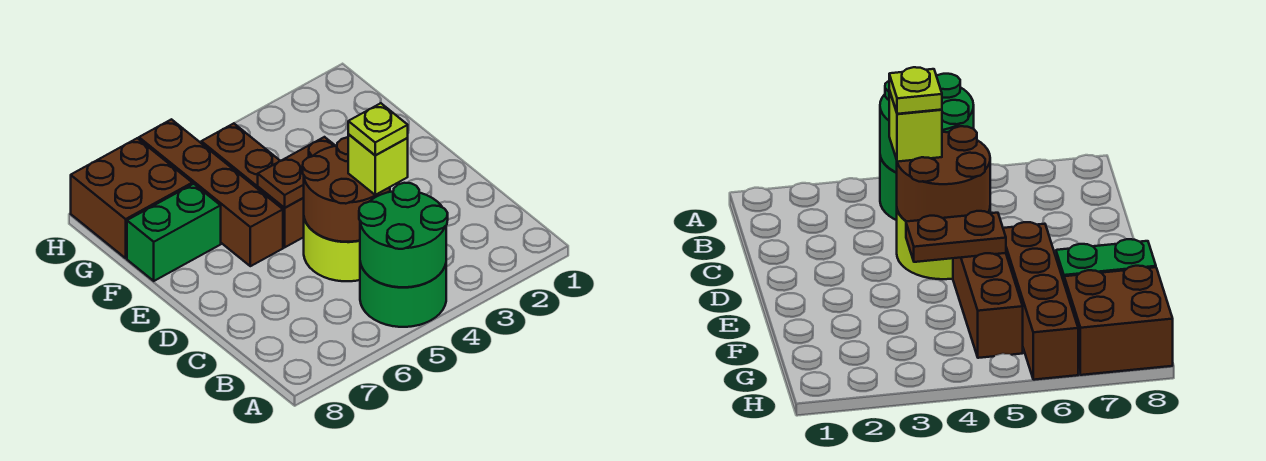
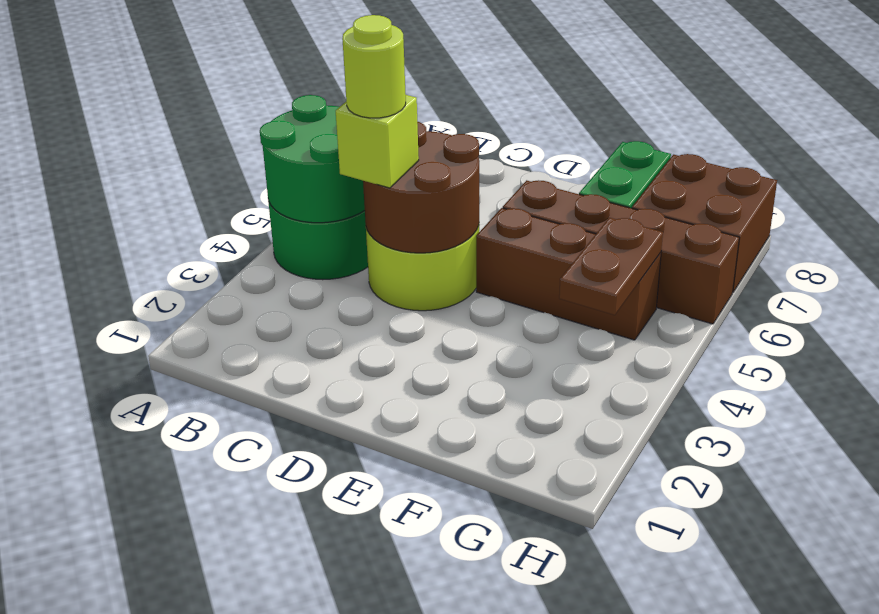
lime 1x1 plate [348,103,408,155] -> lime 1x1 round brick [342,15,406,118]
brown 1x2 plate [258,137,335,208] -> brown 1x2 plate moved to [559,218,663,315]

